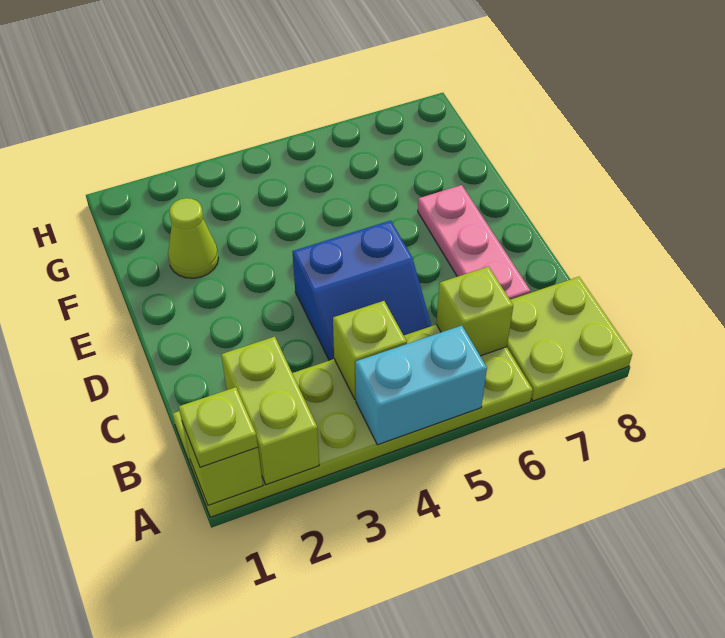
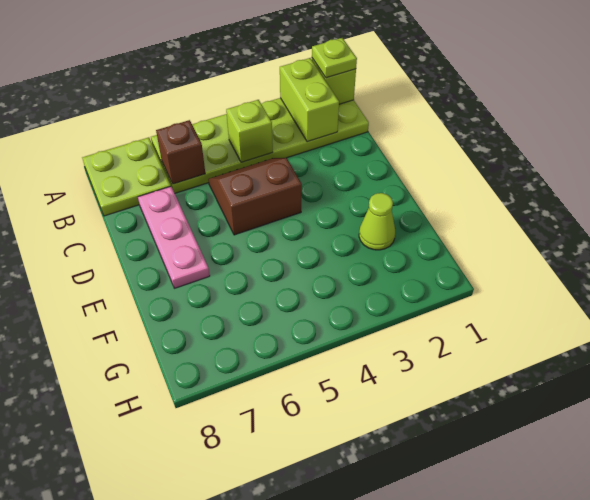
cyan 1x2 brick [355,326,487,445] -> none
lime 1x1 brick [436,267,513,356] -> brown 1x1 brick [156,120,205,184]
blue 2x2 slope [293,221,431,361] -> brown 2x2 slope [208,158,302,235]

